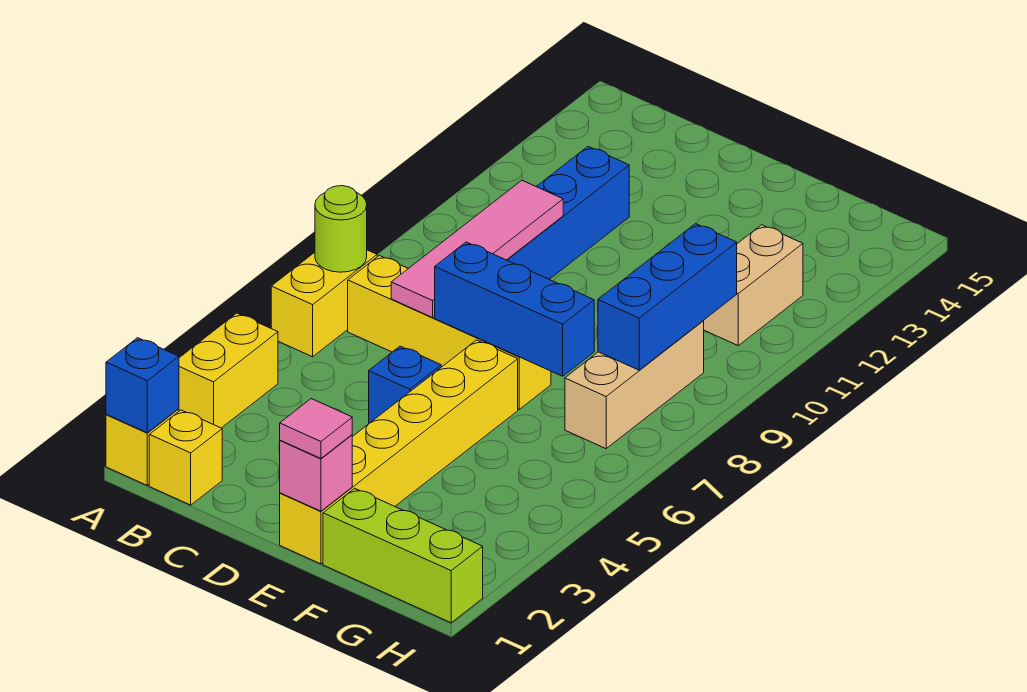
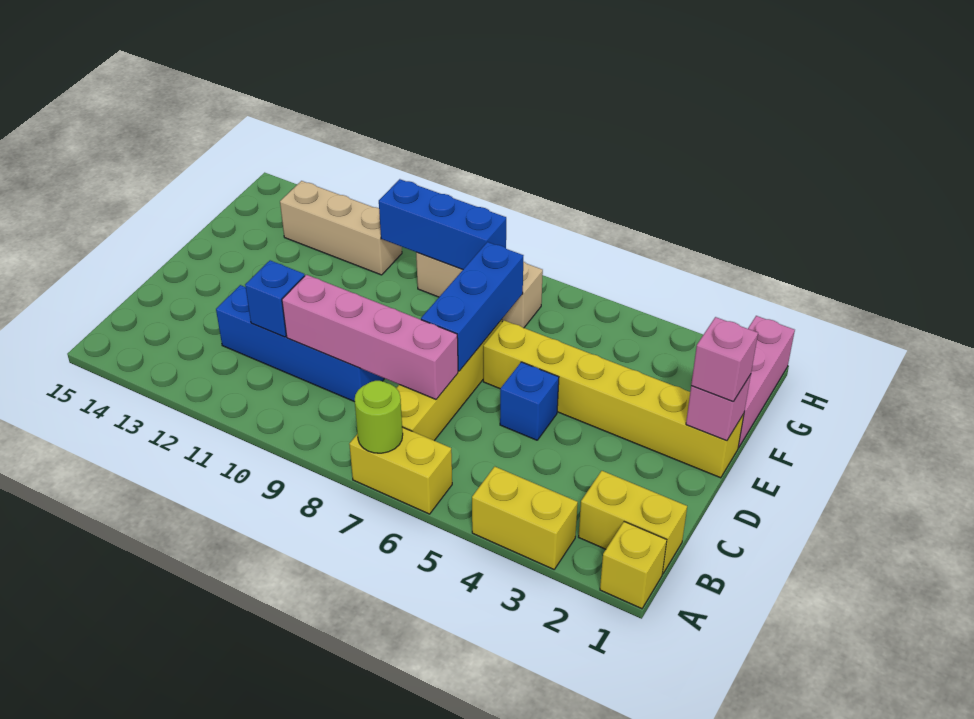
blue 1x1 brick [106,338,179,433] -> blue 1x1 brick moved to [245,260,305,337]
yellow 1x1 brick [149,410,222,505] -> yellow 1x2 brick [579,471,687,574]
pink 1x4 tile [391,181,563,318] -> pink 1x4 brick [282,275,458,399]
pink 1x1 tile [280,399,352,458] -> pink 1x1 brick [691,317,758,401]
lime 1x3 brick [323,488,483,623] -> pink 1x3 brick [738,316,795,448]
tan 1x2 brick [703,225,803,346] -> tan 1x3 brick [280,181,402,275]

